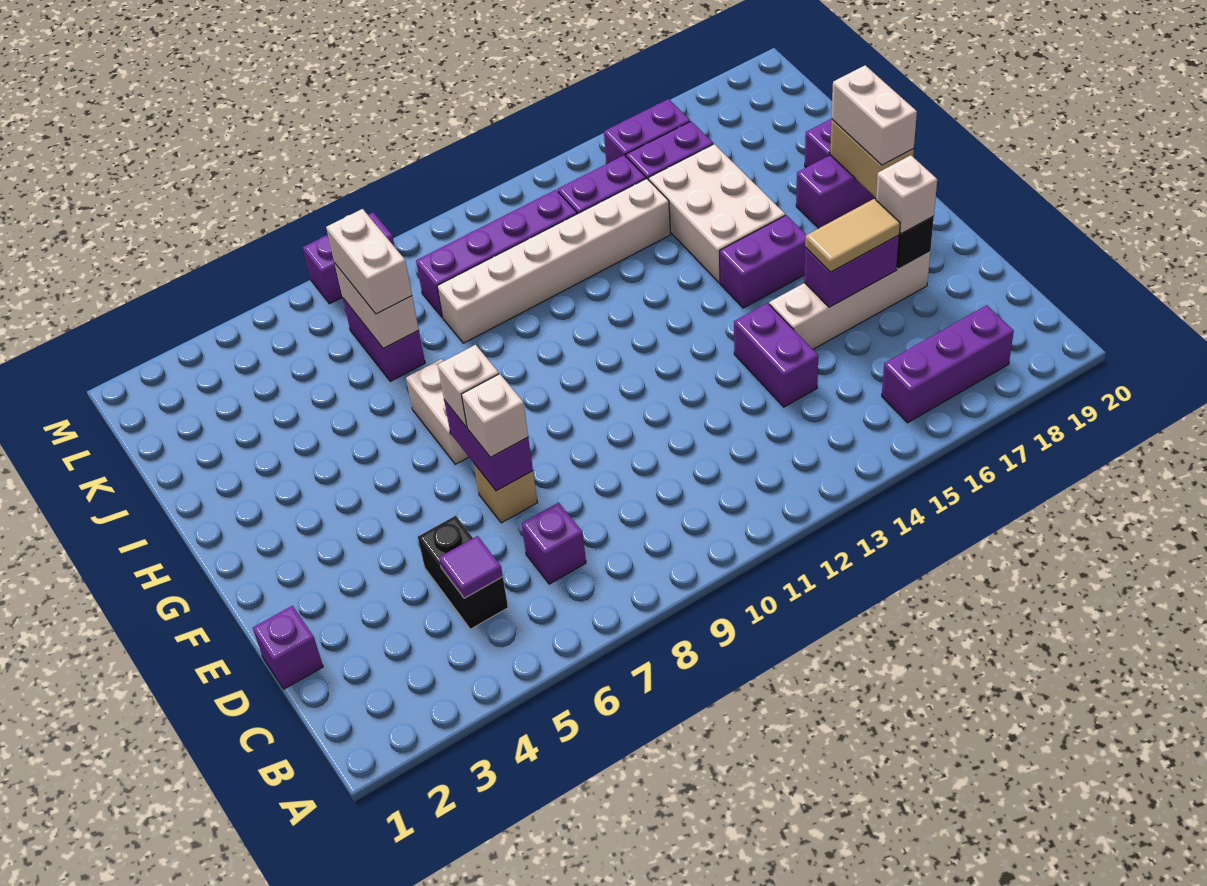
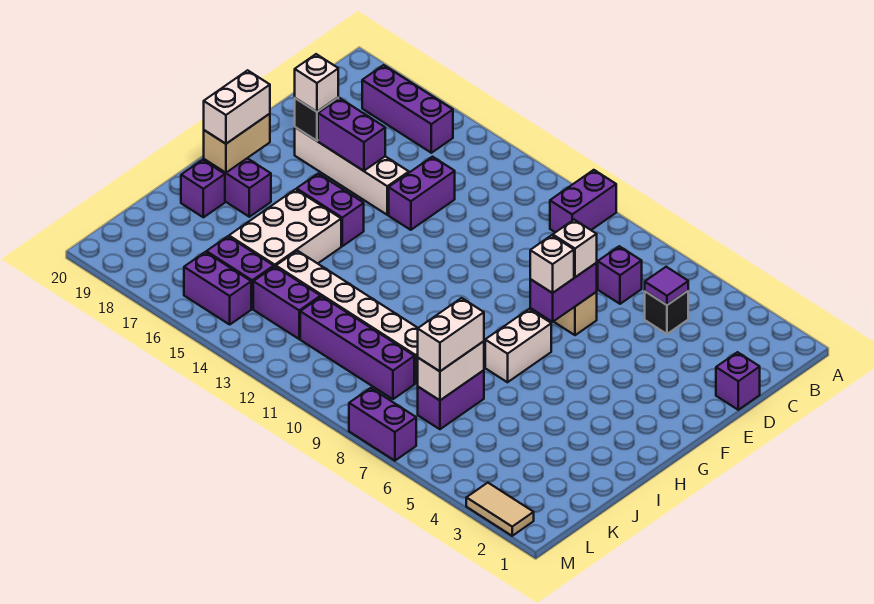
none -> purple 1x2 brick [550,170,616,232]
black 1x2 brick [418,516,508,629] -> black 1x1 brick [645,291,688,334]
tan 1x2 tile [805,199,900,272] -> tan 1x2 tile moved to [466,483,534,536]

